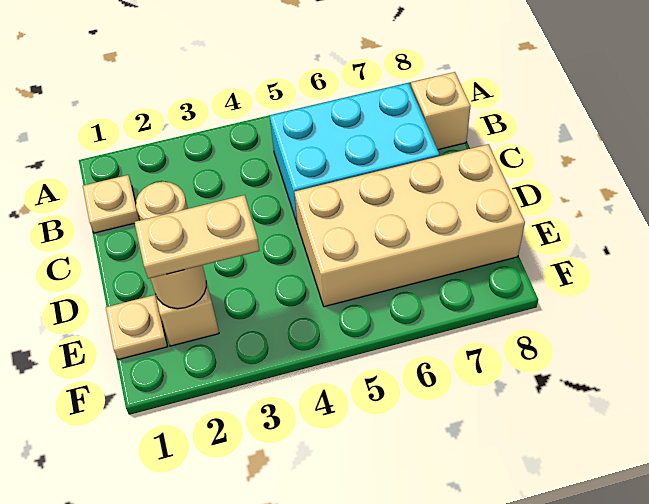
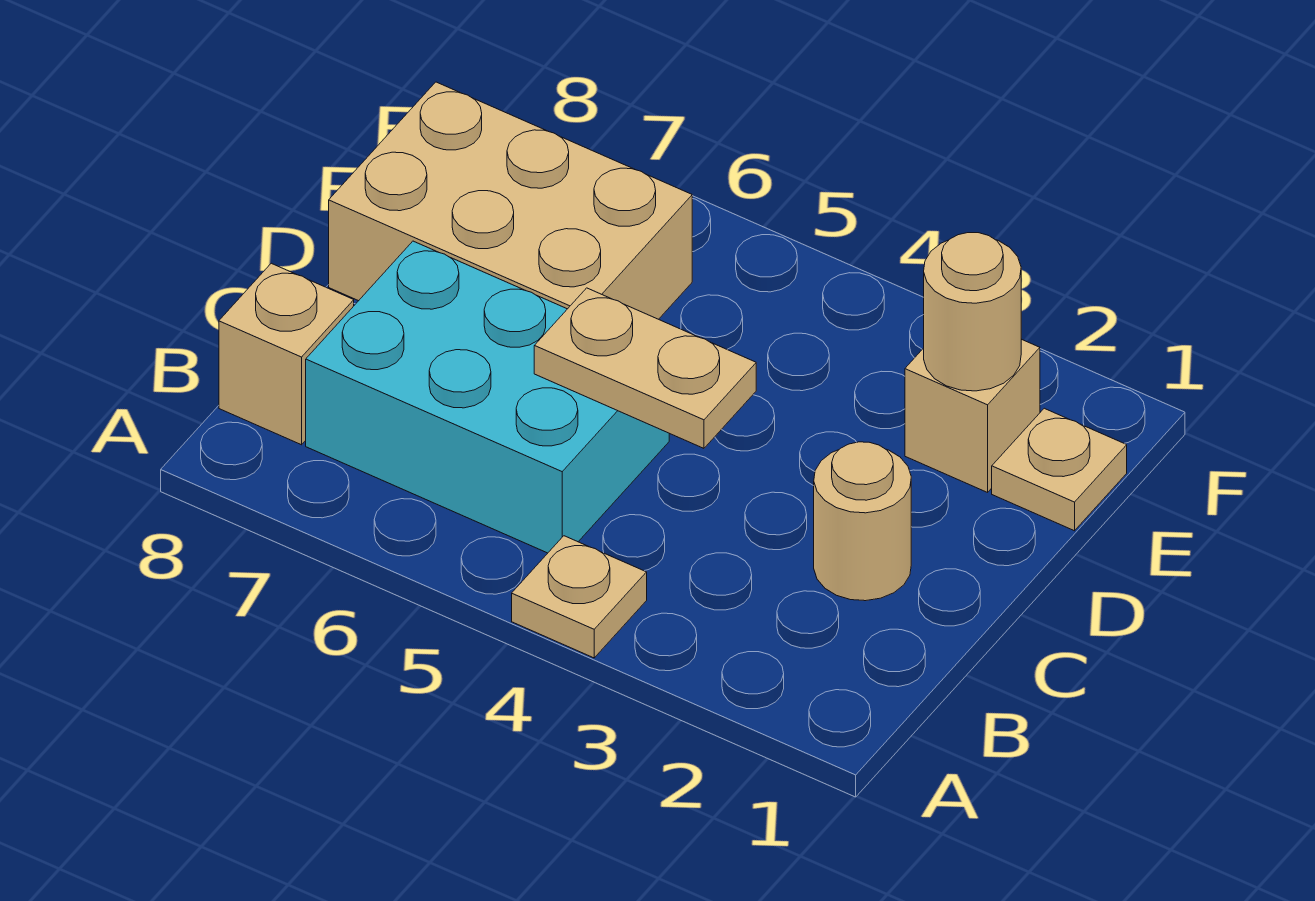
tan 1x1 plate [83,175,139,233] -> tan 1x1 plate moved to [512,536,647,658]
tan 2x4 brick [294,144,525,307] -> tan 2x3 brick [329,82,692,319]
tan 1x2 plate [134,195,259,279] -> tan 1x2 plate moved to [534,288,756,448]

